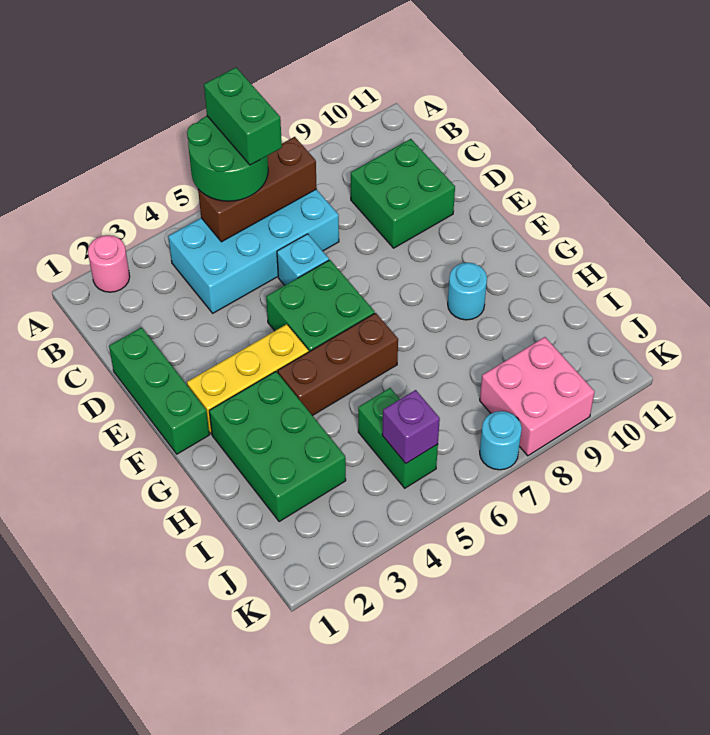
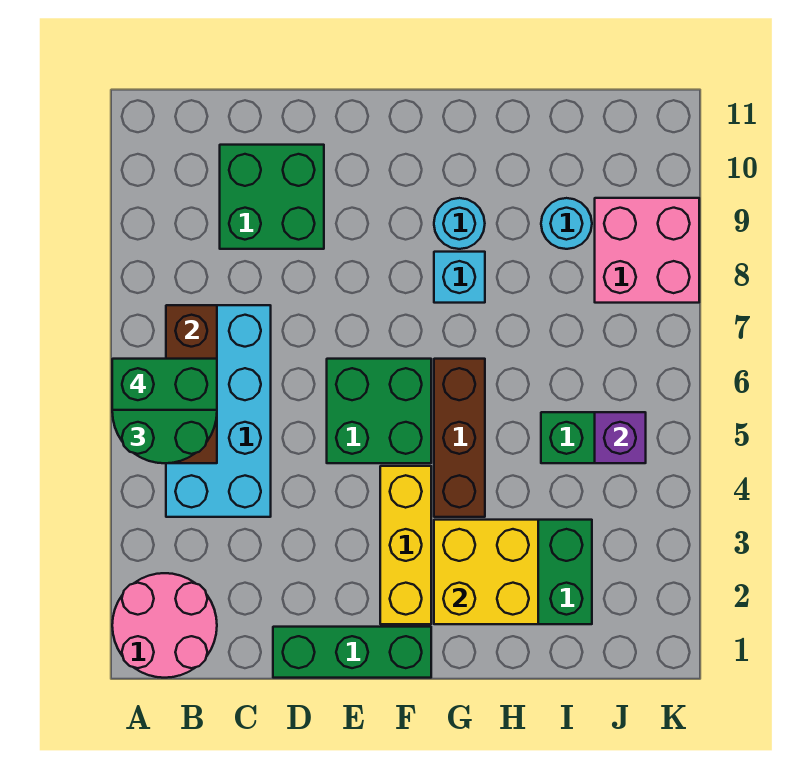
pink 1x1 round brick [88,235,130,292] -> pink 2x2 round brick [112,573,217,678]
cyan 1x1 brick [277,234,329,285] -> cyan 1x1 brick moved to [434,252,485,303]
none -> yellow 2x2 brick [434,520,538,624]
cyan 1x1 round brick [480,411,522,470] -> cyan 1x1 round brick moved to [541,198,592,249]

